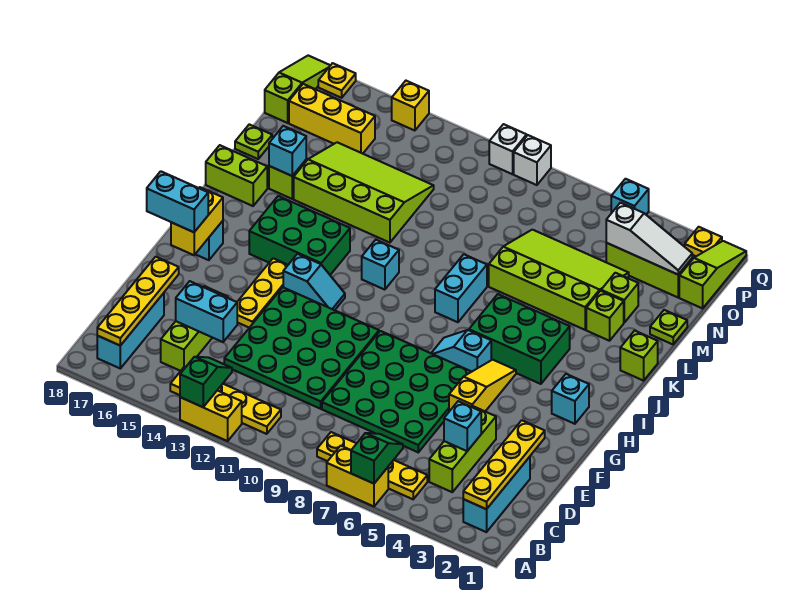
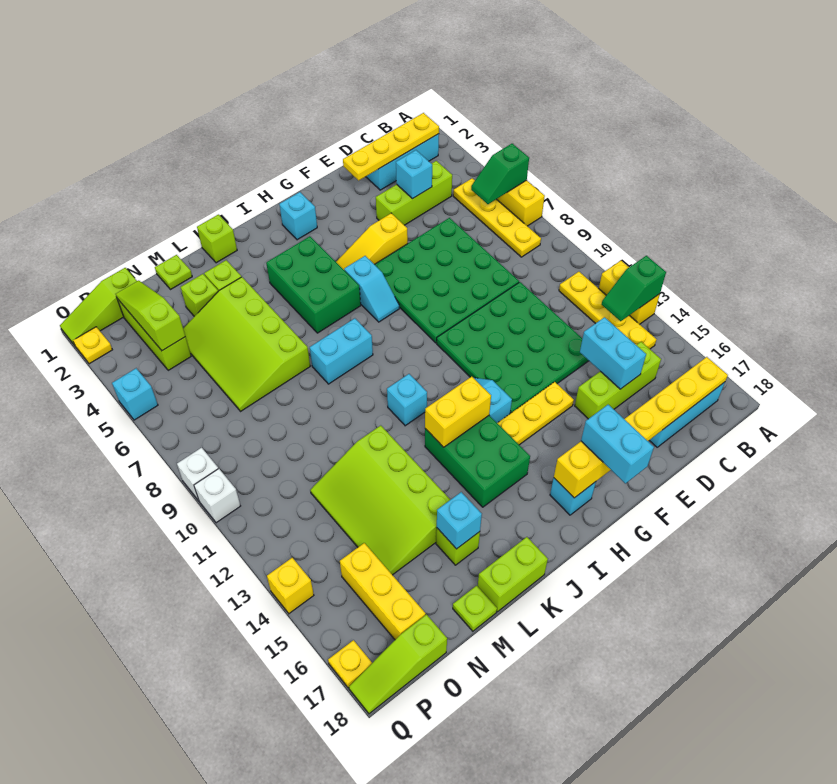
none -> yellow 1x2 brick [425,377,491,447]
lime 1x2 brick [206,145,267,206] -> lime 1x2 brick turned to [478,537,548,612]
white 1x3 slope [606,203,692,275] -> lime 1x3 slope [116,281,185,351]

